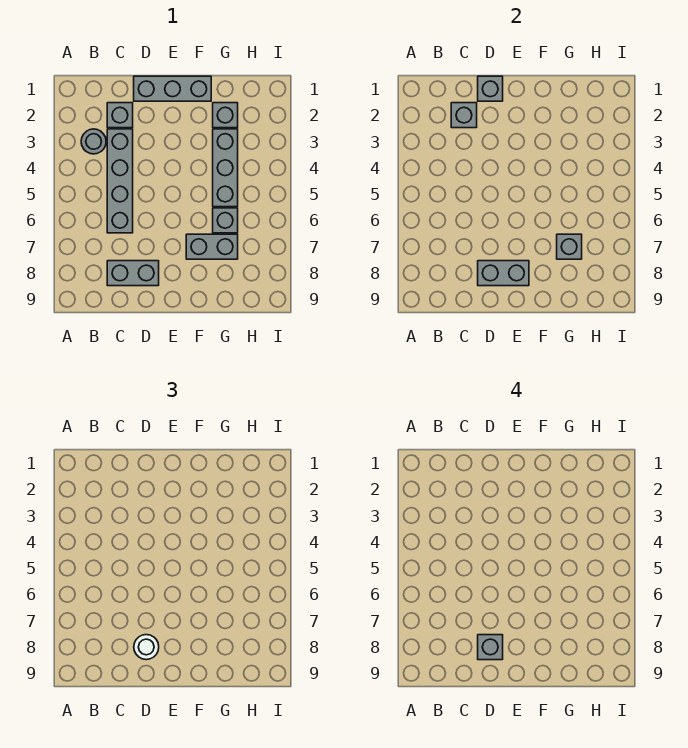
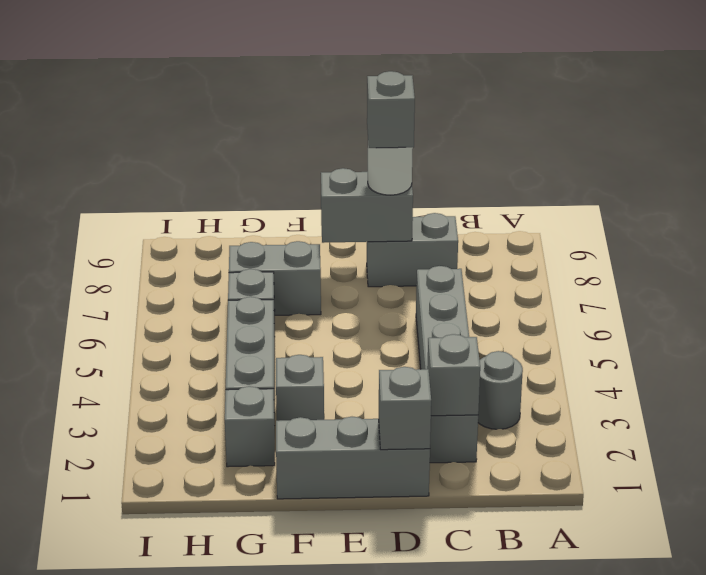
grey 1x1 brick [557,234,582,259] -> grey 1x1 brick moved to [276,355,324,421]

